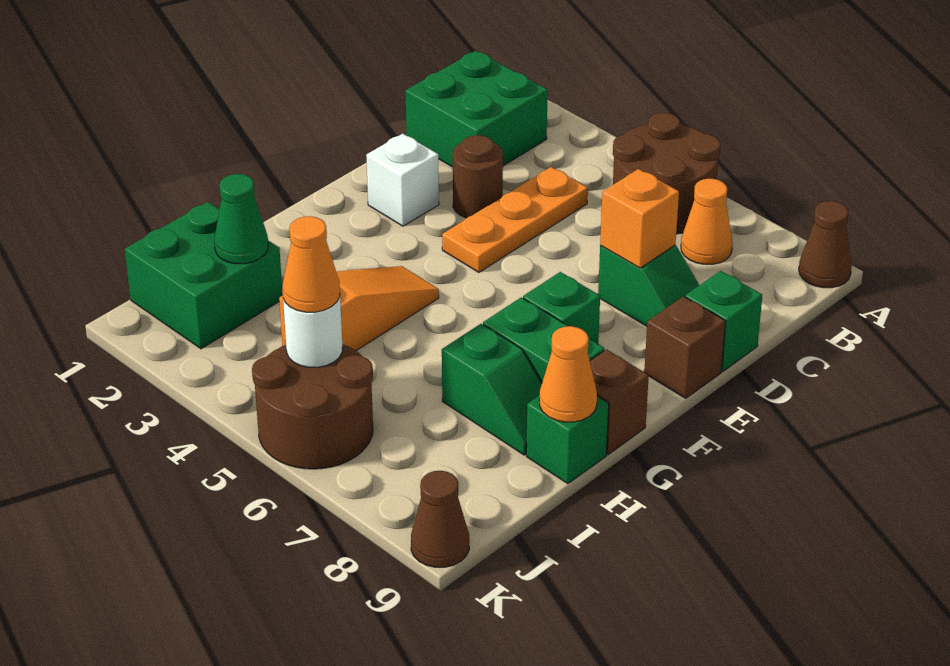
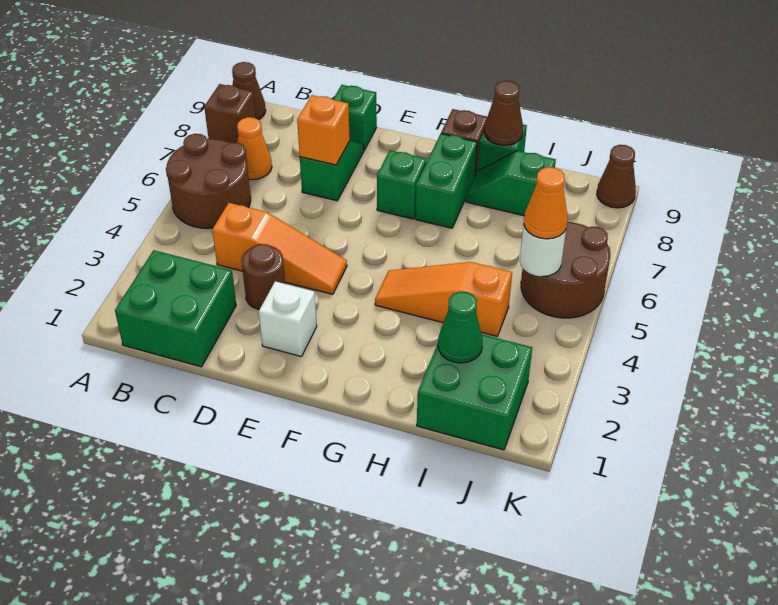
orange 1x3 plate [442,167,588,272] -> orange 1x3 slope [212,203,347,294]
brown 1x1 brick [644,296,726,398] -> brown 1x1 brick moved to [204,84,256,143]
green 1x2 slope [442,324,542,455] -> green 1x2 slope turned to [466,151,556,216]
orange 1x1 cone [539,326,597,422] -> brown 1x1 cone [484,81,523,145]

